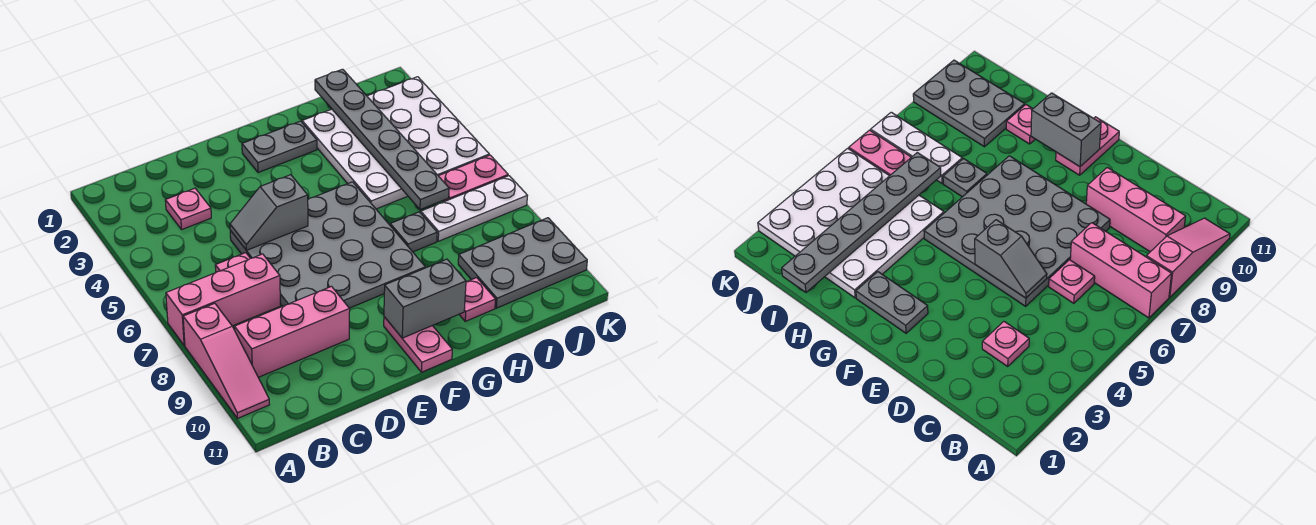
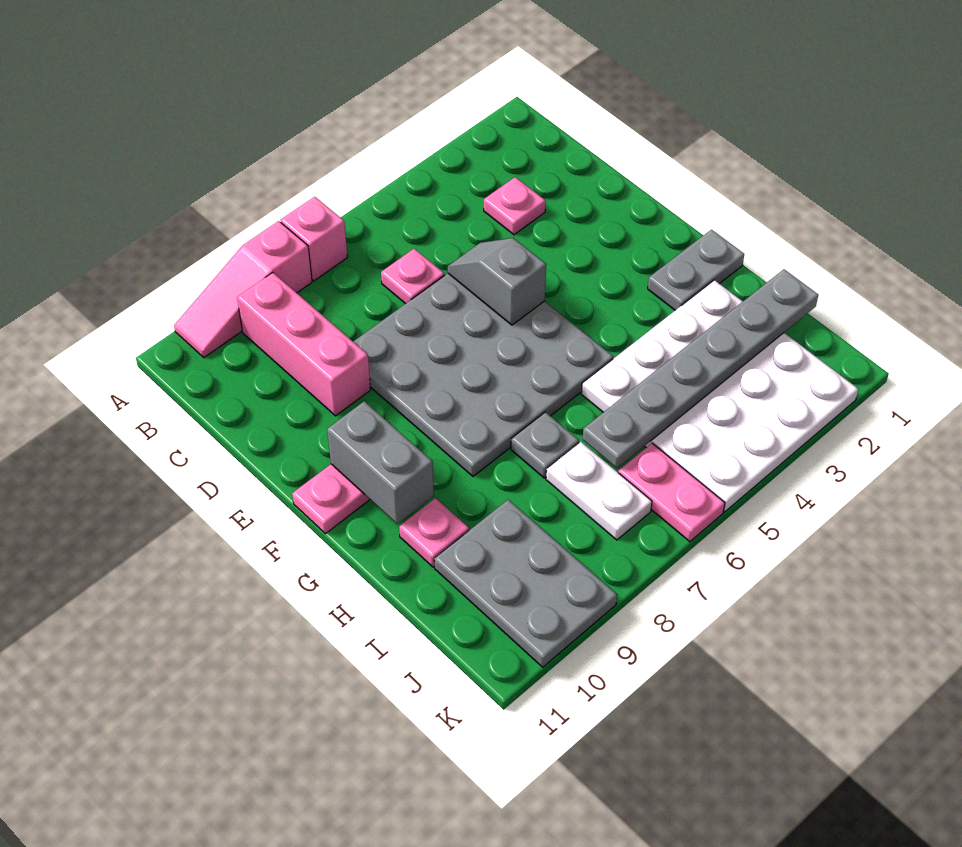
pink 1x3 brick [166,254,280,346] -> pink 1x1 brick [281,197,347,281]
grey 1x2 plate [242,121,317,173] -> grey 1x2 plate turned to [648,230,744,310]
white 1x3 plate [421,176,528,241] -> white 1x2 plate [546,442,652,540]

